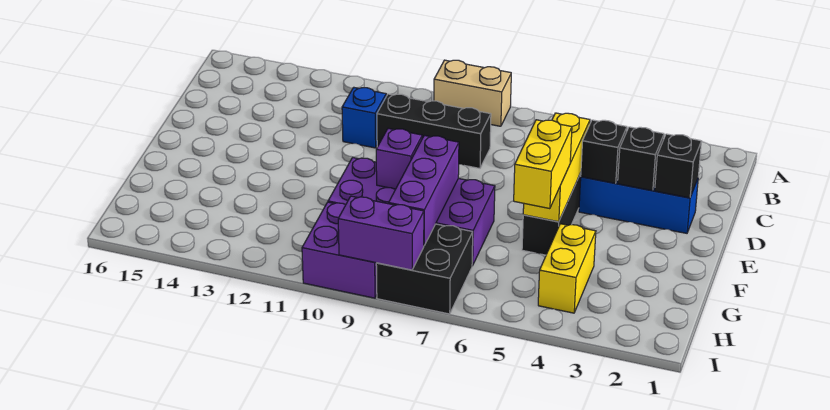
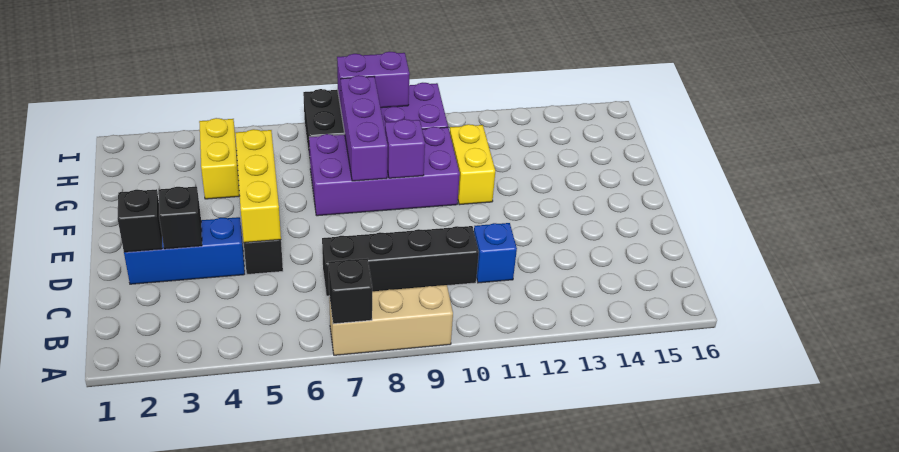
tan 1x2 brick [434,60,511,126] -> tan 1x3 brick [329,285,453,355]
black 1x3 brick [377,94,491,168] -> black 1x4 brick [322,226,479,296]
black 1x1 brick [581,120,627,183] -> black 1x1 brick moved to [328,259,372,324]
yellow 1x2 brick [514,120,572,209] -> yellow 1x2 brick moved to [450,124,495,205]

